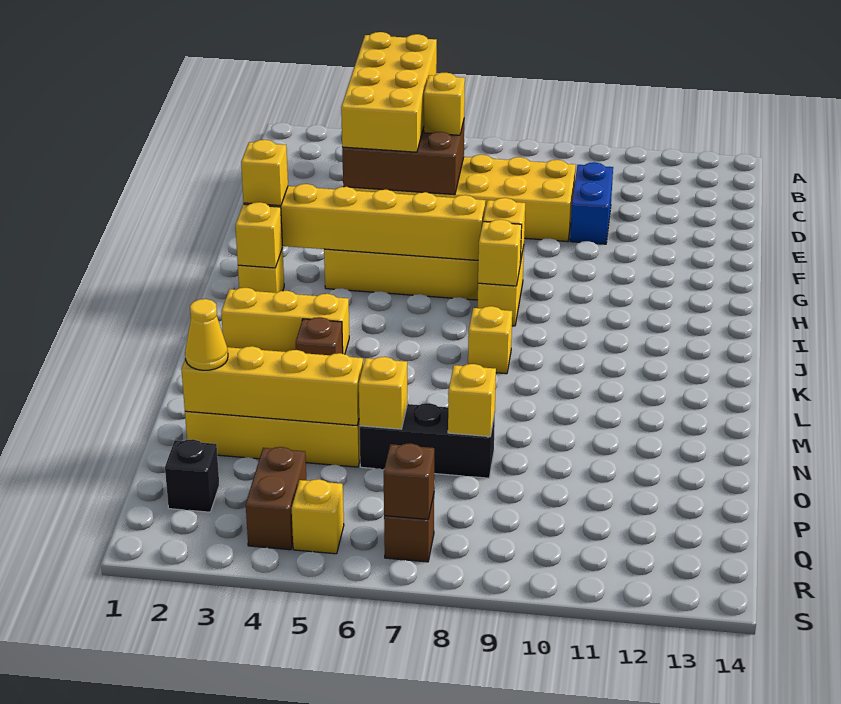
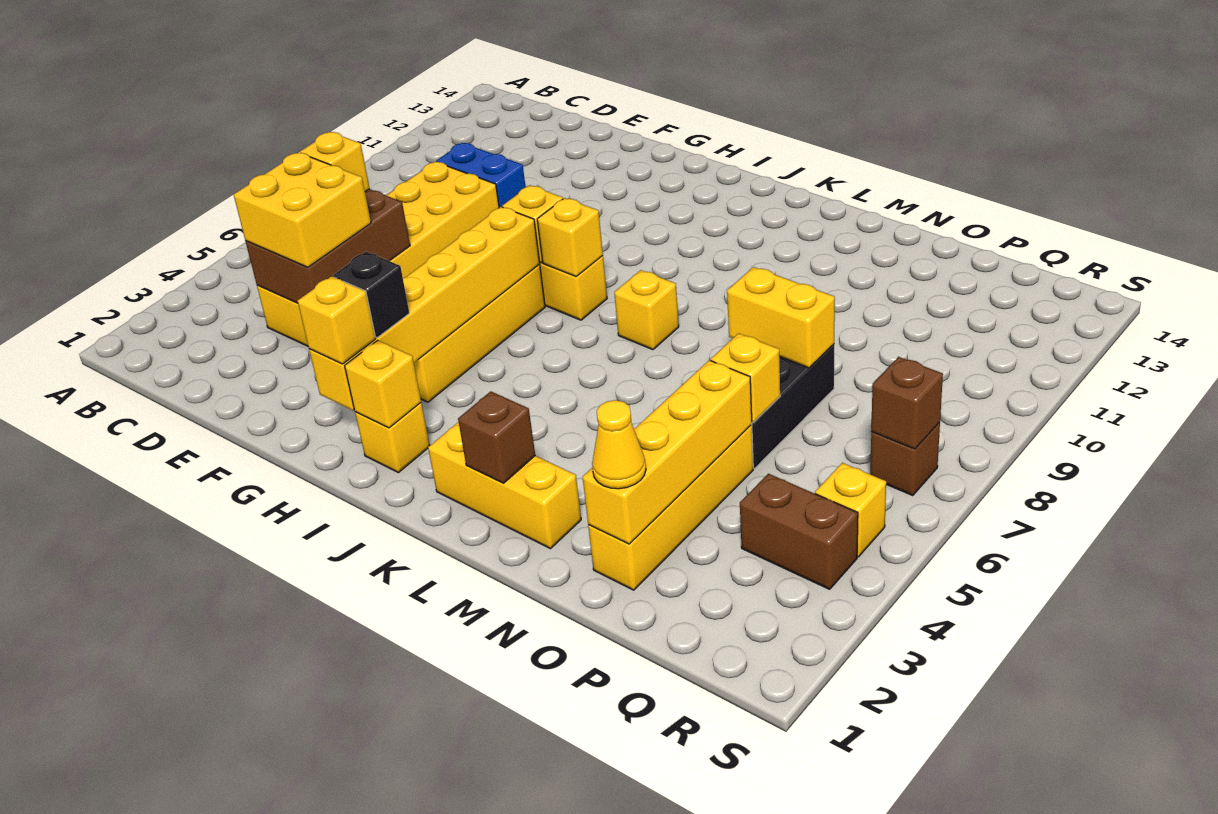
yellow 2x4 brick [341,32,437,152] -> yellow 2x2 brick [234,153,371,267]
yellow 1x3 brick [221,288,349,354] -> yellow 1x3 brick turned to [428,422,581,549]
brown 1x1 brick [296,317,343,355] -> brown 1x1 brick moved to [458,391,535,483]
yellow 1x1 brick [448,364,496,436] -> yellow 1x2 brick [727,267,835,368]
black 1x1 brick [165,439,219,512] -> black 1x1 brick moved to [333,252,409,337]

